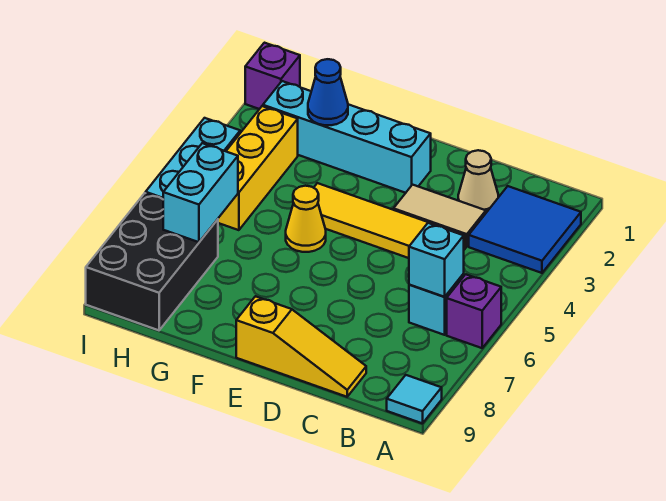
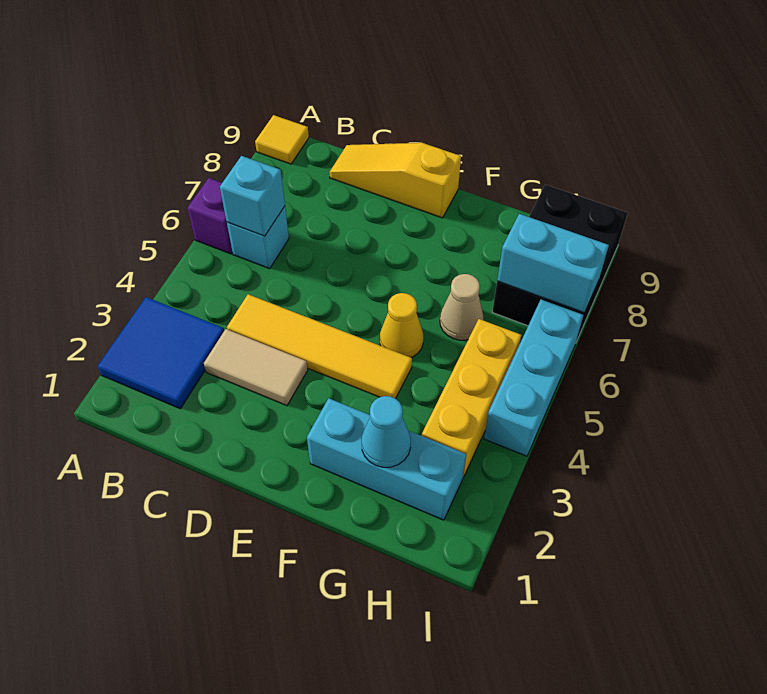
cyan 1x1 tile [387,375,442,423] -> yellow 1x1 tile [255,115,309,164]
tan 1x1 cone [458,150,498,213] -> tan 1x1 cone moved to [440,274,484,340]
cyan 1x4 brick [263,81,431,193] -> cyan 1x3 brick [307,398,466,520]
blue 1x1 cone [308,59,348,125] -> cyan 1x1 cone [361,396,411,467]
cyan 1x2 brick [163,143,238,242] -> cyan 1x2 brick turned to [497,214,609,313]
purple 1x1 brick [245,43,300,109] -> none

